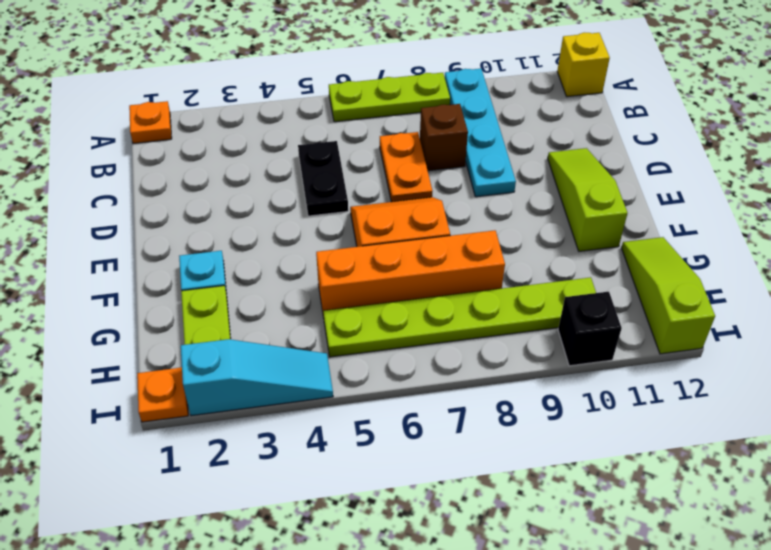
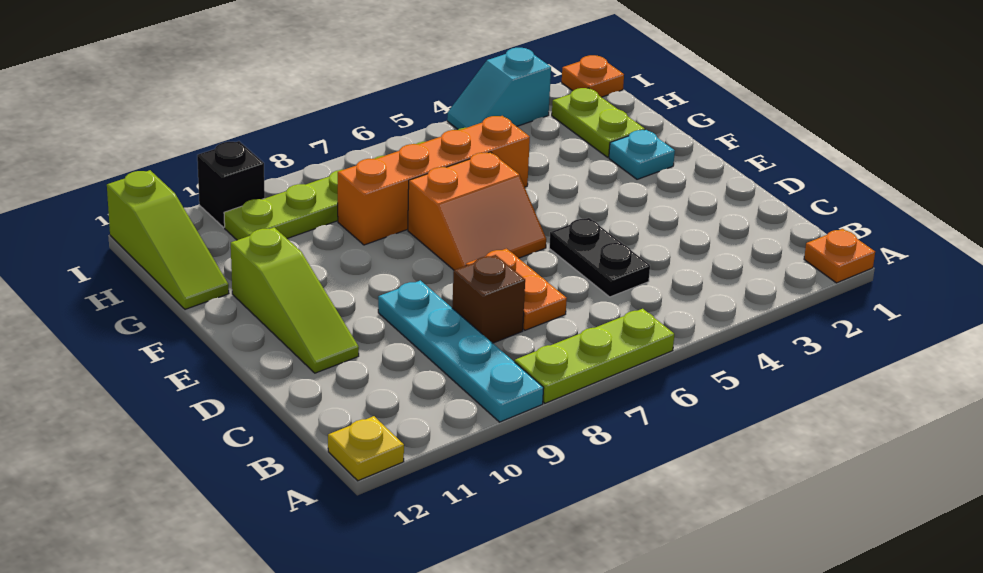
yellow 1x1 brick [557,33,610,97] -> yellow 1x1 plate [328,416,404,481]
cyan 1x3 slope [181,339,333,416] -> cyan 1x2 slope [447,48,551,129]

